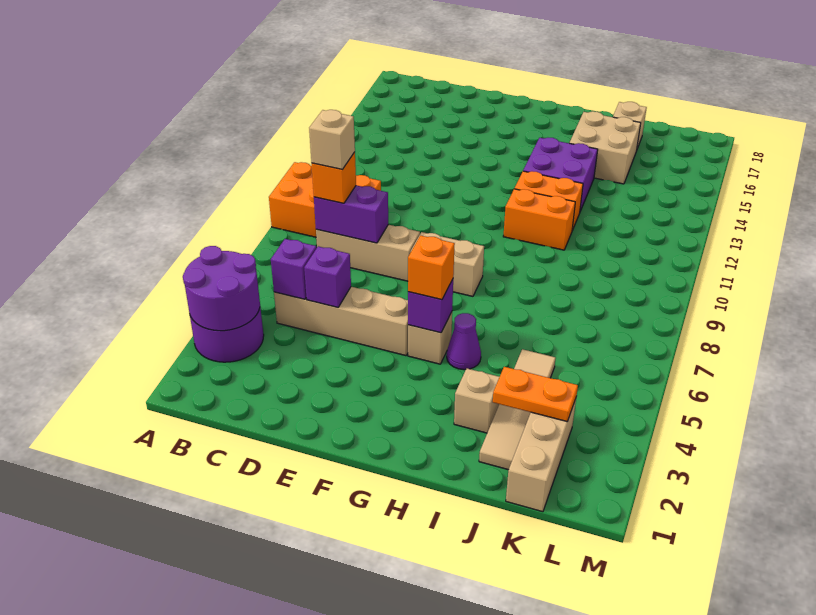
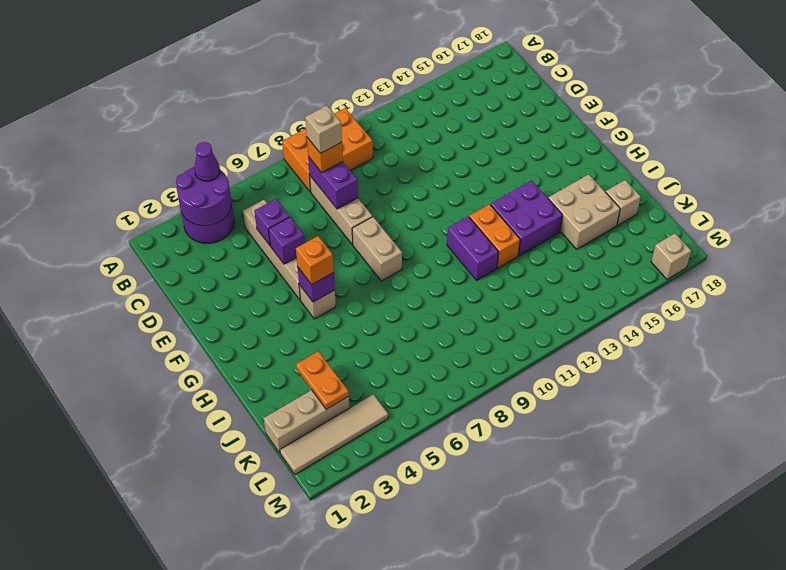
orange 2x3 brick [269,162,381,237] -> orange 2x3 brick turned to [282,108,373,192]
purple 1x1 brick [271,239,316,299] -> purple 1x1 brick moved to [269,217,305,264]
purple 1x1 cone [447,313,481,370] -> purple 1x1 cone moved to [194,142,220,181]
orange 1x2 brick [503,189,575,250] -> purple 1x2 brick [447,216,499,280]
tan 1x1 brick [454,369,499,433] -> tan 1x1 brick moved to [651,233,691,279]
tan 1x4 tile [479,349,555,470] -> tan 1x4 tile moved to [280,394,388,474]

